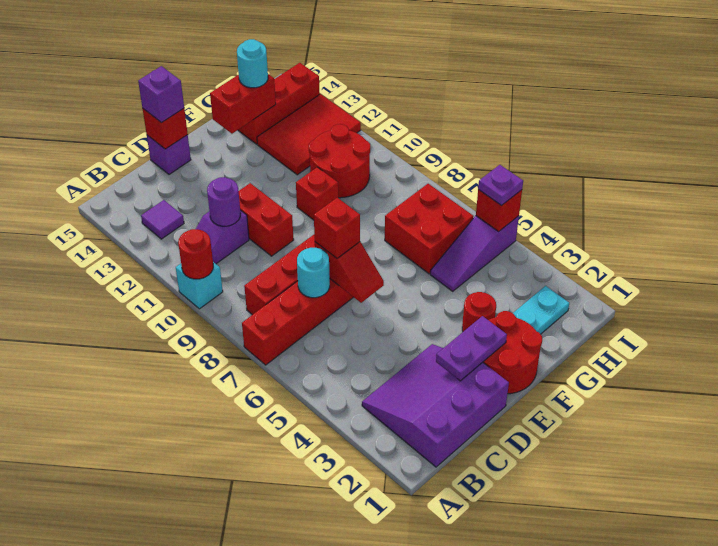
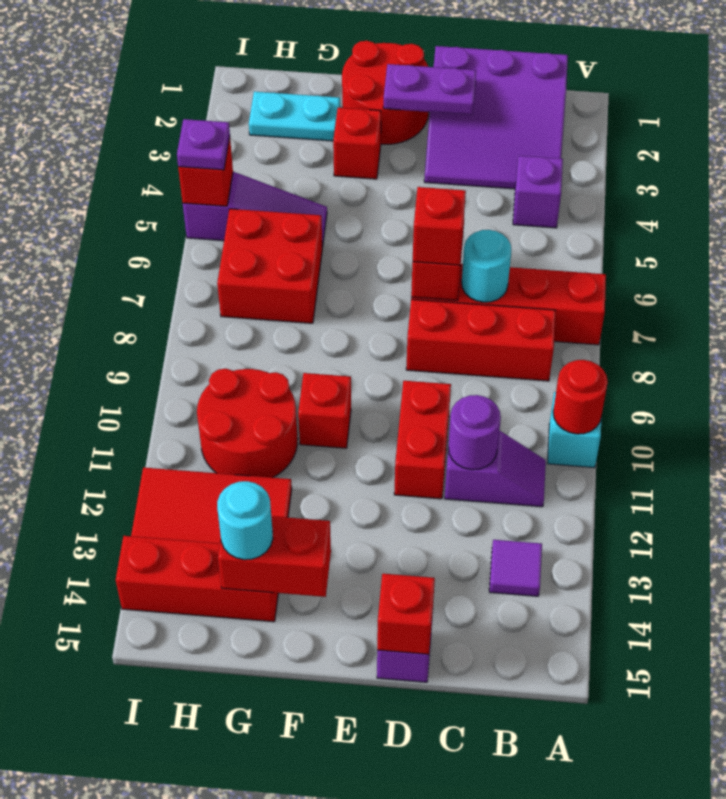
purple 1x1 brick [138,66,184,123] -> purple 1x1 brick moved to [513,156,563,228]
red 1x1 round brick [462,292,496,332] -> red 1x1 brick [333,108,381,179]

